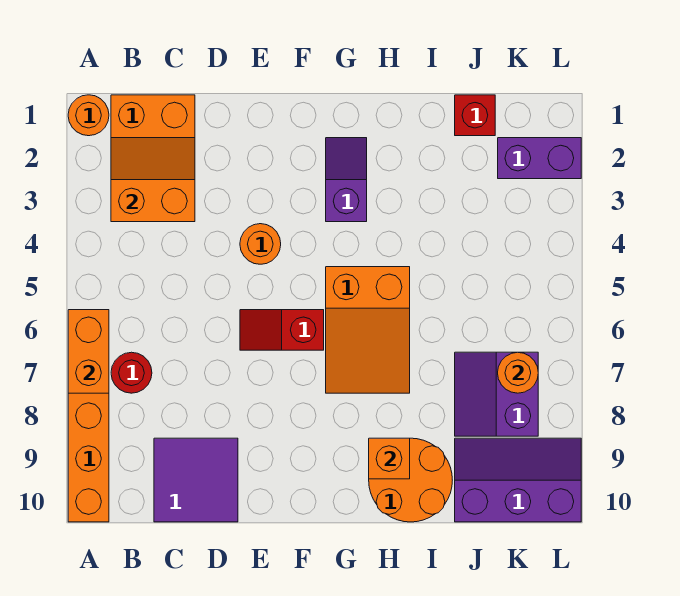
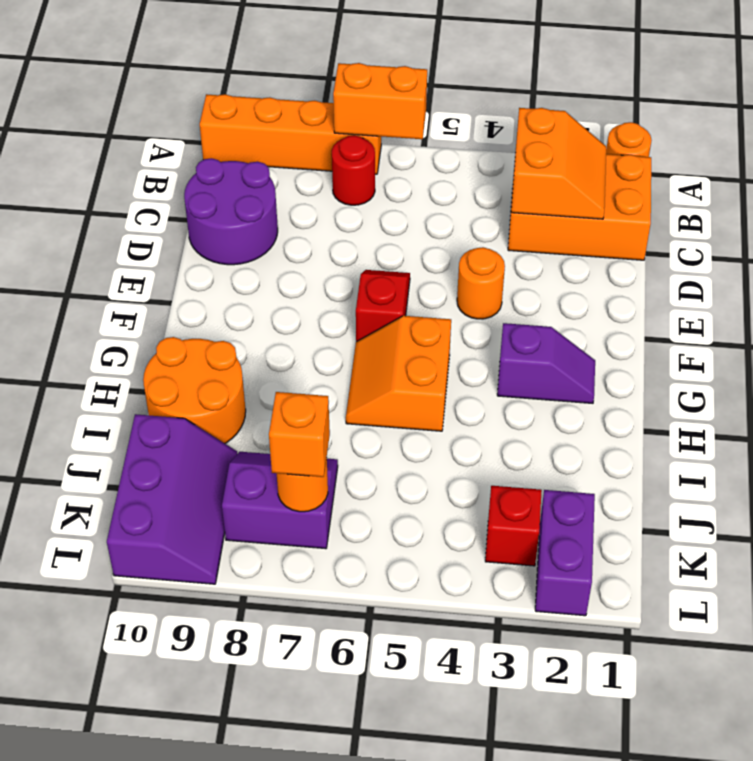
purple 2x2 tile [154,438,238,522] -> purple 2x2 round brick [184,158,278,265]
orange 2x3 slope [326,267,410,393] -> orange 2x2 slope [346,316,451,431]
orange 1x1 brick [369,438,410,479] -> orange 1x1 brick moved to [269,392,330,477]
red 1x1 brick [455,95,495,136] -> red 1x1 brick moved to [485,486,542,566]

